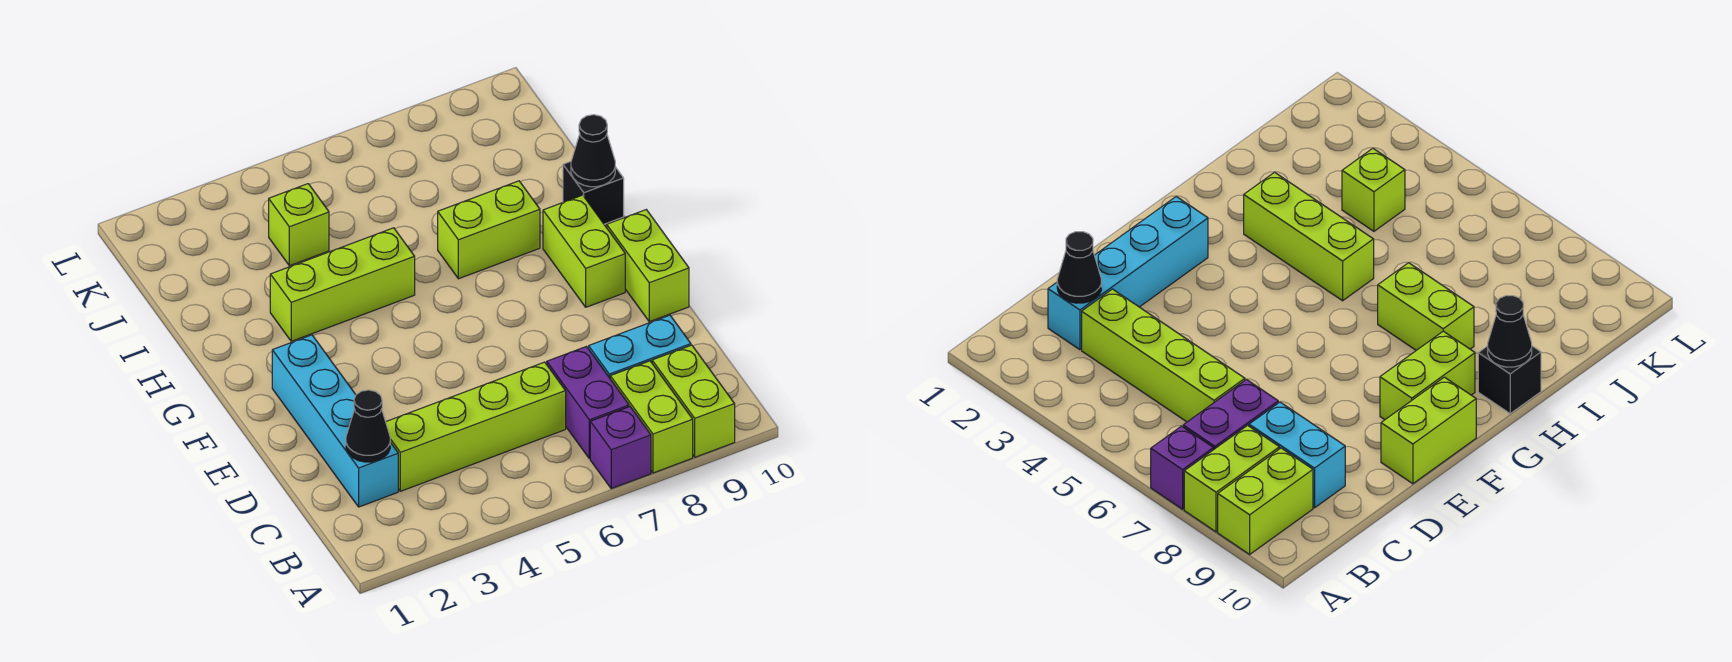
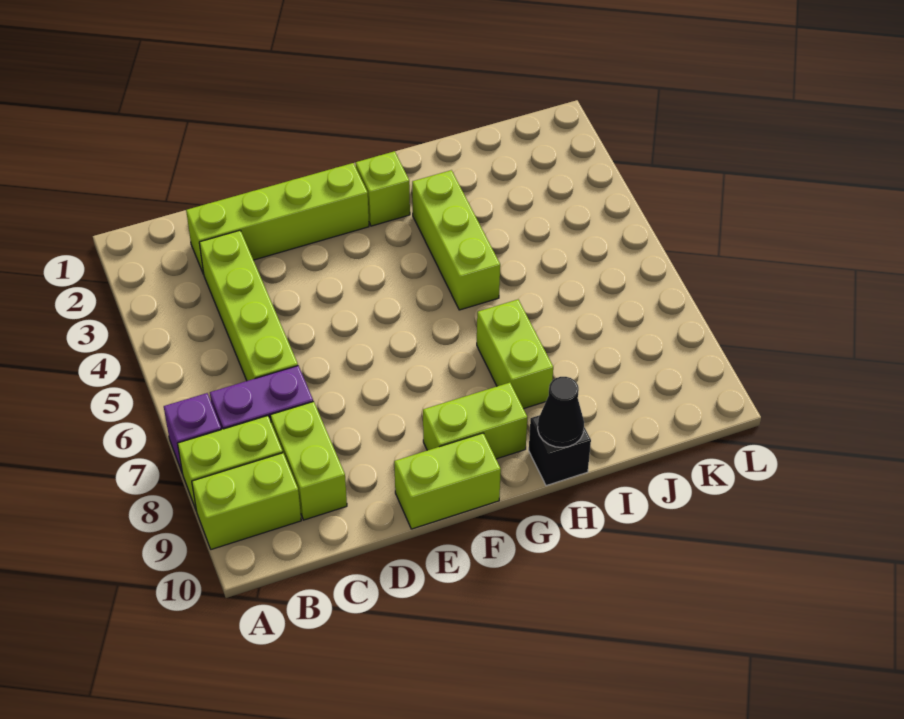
cyan 1x4 brick [272,335,398,507] -> lime 1x4 brick [186,163,369,274]
black 1x1 cone [346,390,390,462] -> none
cyan 1x2 brick [589,315,691,378] -> lime 1x2 brick [270,401,347,520]
lime 1x1 brick [269,184,329,266] -> lime 1x1 brick moved to [355,151,410,226]

